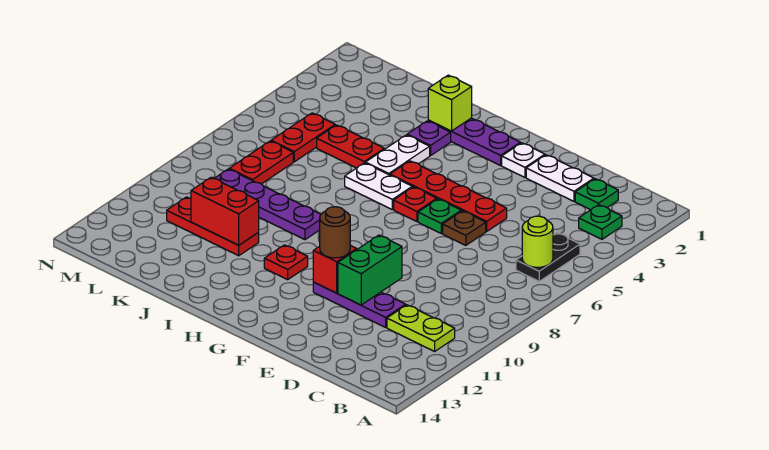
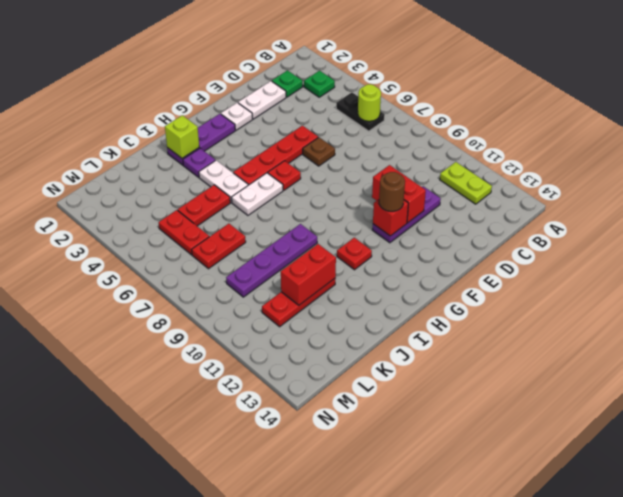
lime 1x2 plate [387,305,455,351] -> lime 1x2 plate turned to [440,162,492,204]
green 1x2 brick [338,235,402,305] -> red 1x2 brick [372,165,426,223]
green 1x1 plate [418,199,461,233] -> none
red 1x2 plate [229,141,293,184] -> red 1x2 plate turned to [192,224,246,269]

